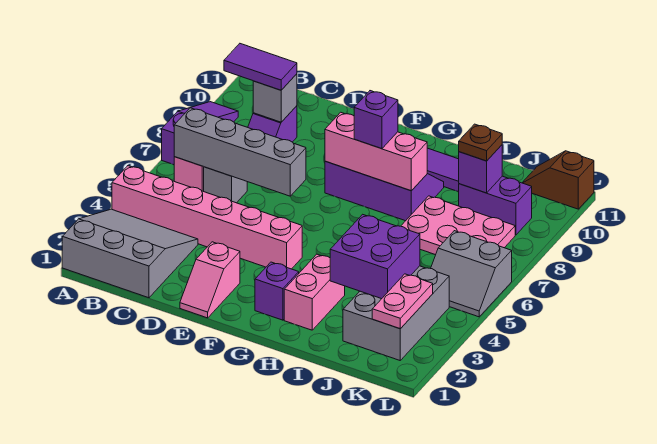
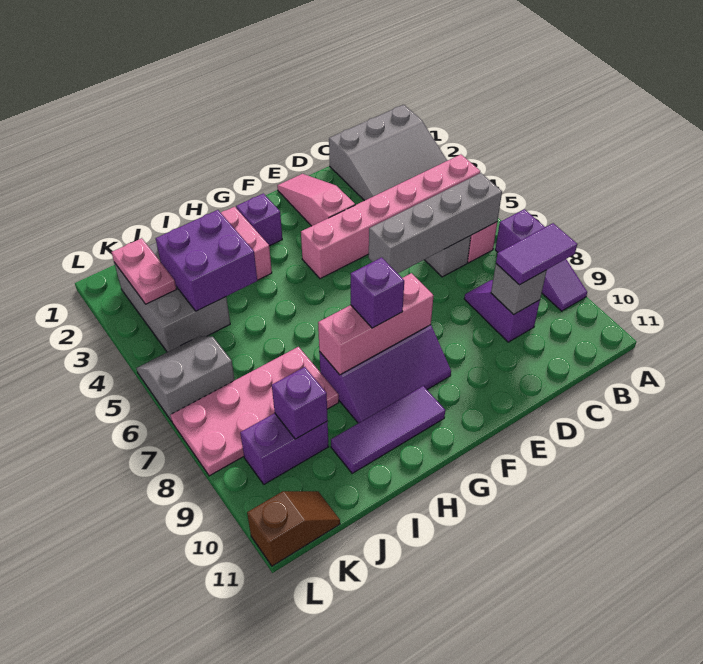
pink 1x2 slope [180,242,240,318] -> pink 1x3 slope [277,174,355,226]
pink 2x3 plate [401,196,515,255] -> pink 2x4 plate [171,347,339,476]
brown 1x1 plate [459,124,502,161] -> none

